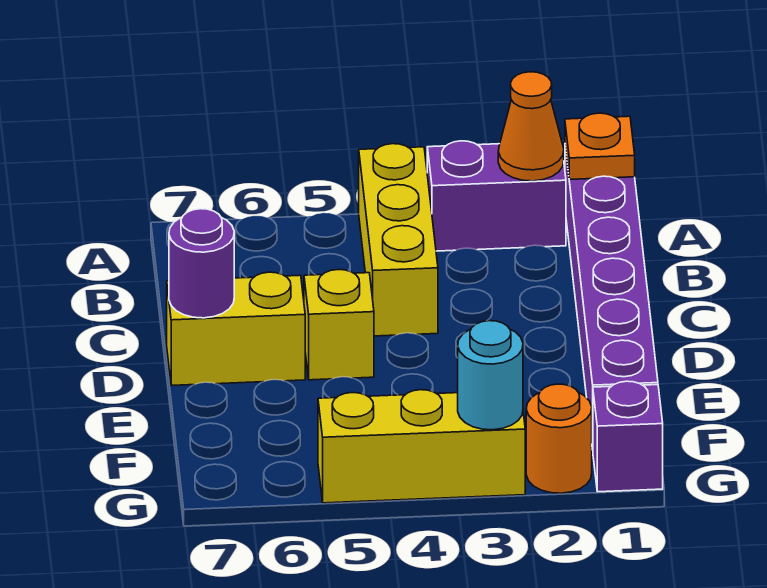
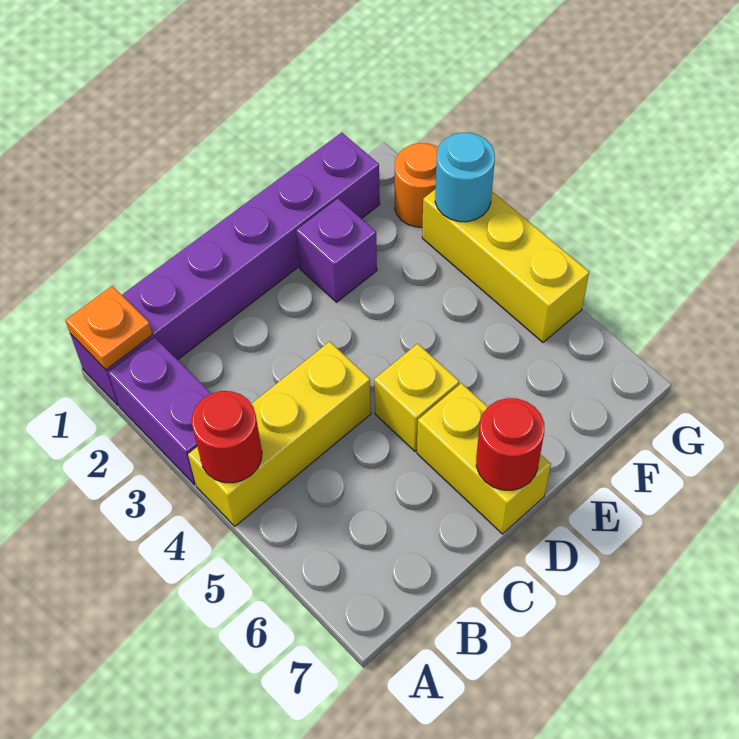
orange 1x1 cone [498,72,564,181] -> none
none -> red 1x1 round brick [191,391,262,483]
purple 1x1 round brick [169,209,234,318] -> red 1x1 round brick [476,398,544,490]
purple 1x1 brick [593,381,663,492] -> purple 1x1 brick moved to [296,199,377,302]

